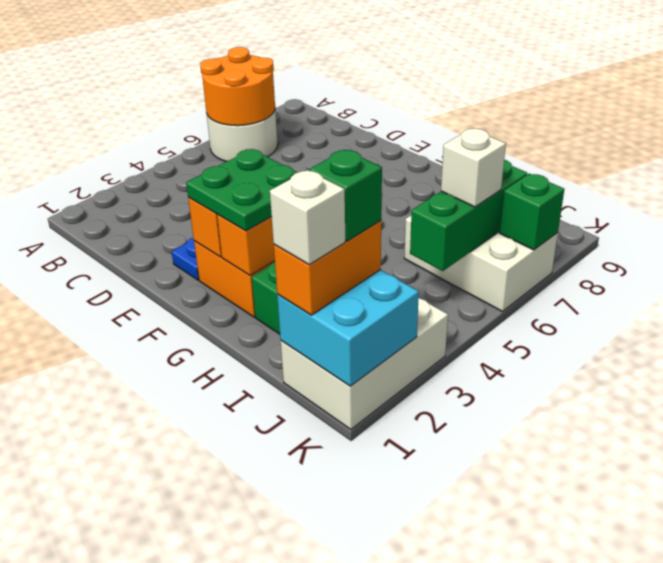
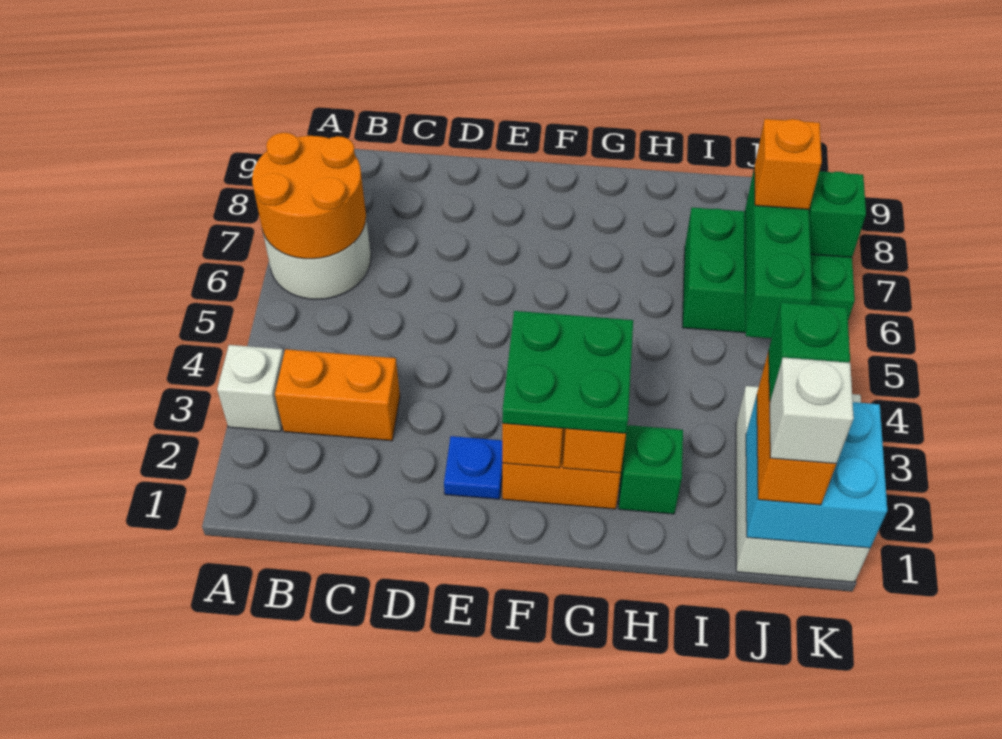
none -> orange 1x2 brick [275,349,400,441]
white 2x3 brick [404,216,558,311] -> green 2x3 brick [682,207,855,333]
white 1x1 brick [441,129,506,207] -> white 1x1 brick moved to [217,345,284,431]
none -> orange 1x1 brick [754,119,822,209]

